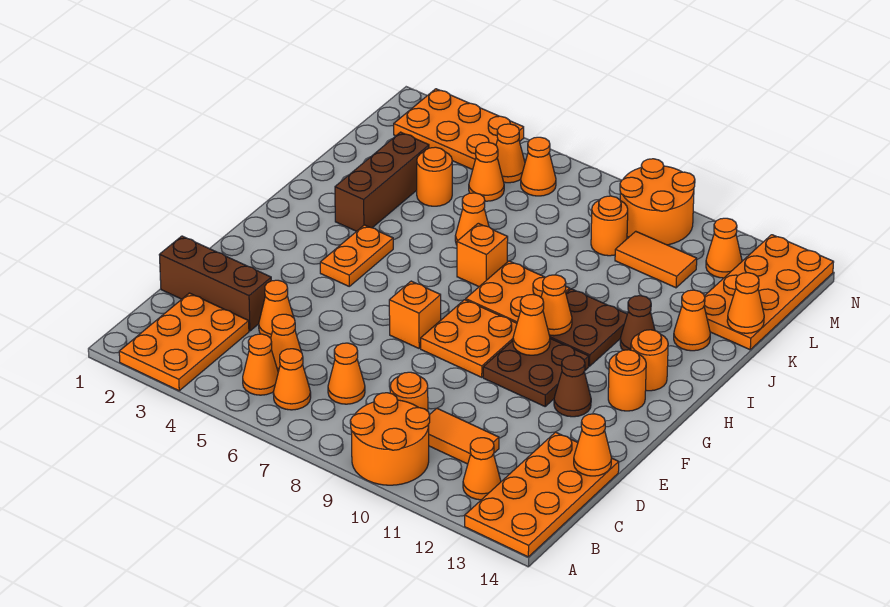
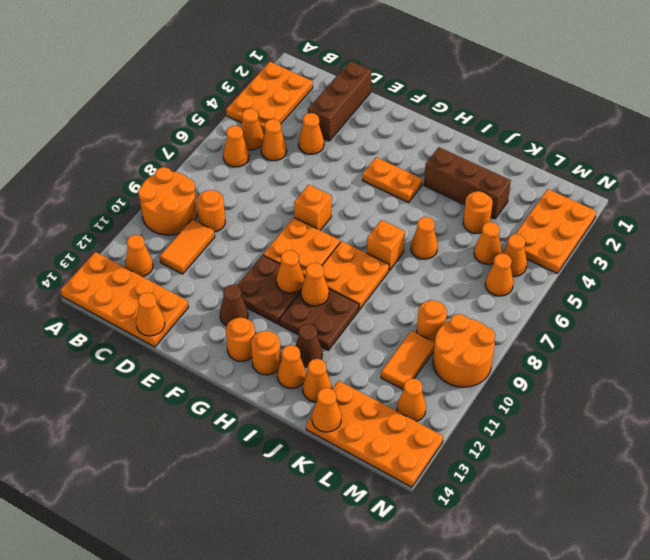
orange 2x3 plate [119,293,249,391] -> orange 2x3 plate turned to [226,62,313,134]
orange 1x1 cone [328,343,365,404] -> orange 1x1 cone moved to [277,345,306,388]

